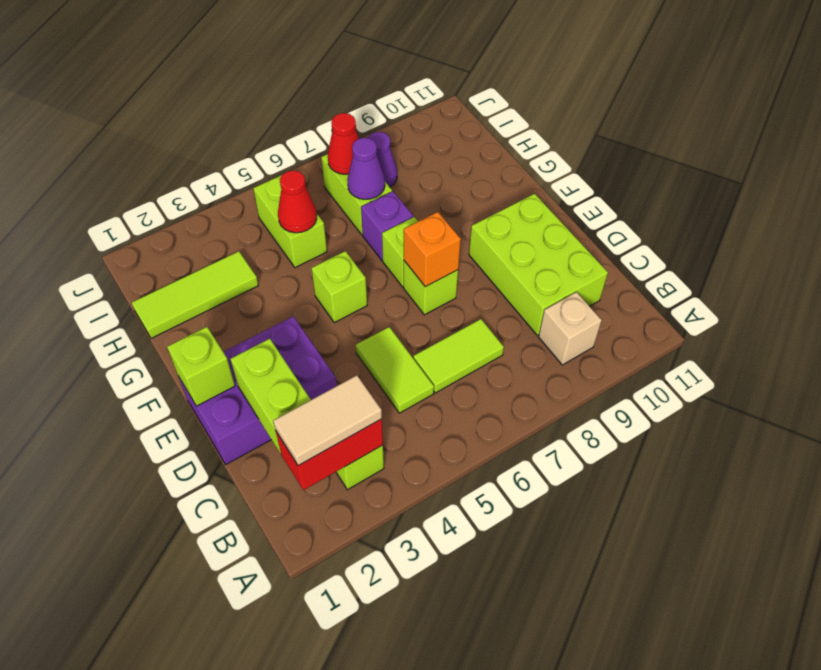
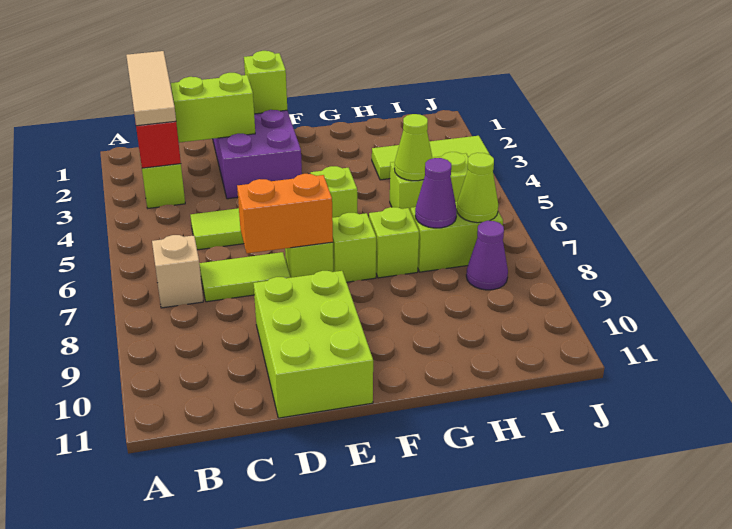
tan 1x2 tile [273,375,382,466] -> tan 1x3 tile [126,51,176,126]
tan 1x1 brick [539,292,602,365] -> tan 1x1 brick moved to [152,235,203,308]
lime 1x2 tile [413,319,504,393] -> lime 1x2 tile turned to [199,252,290,302]
lime 2x3 brick [469,194,608,335] -> lime 2x3 brick turned to [253,271,373,418]
orange 1x1 brick [404,212,461,287] -> orange 1x2 brick [237,174,333,254]
purple 1x1 brick [361,191,413,260] -> lime 1x1 brick [369,207,419,278]
lime 1x3 tile [132,251,258,338] -> lime 1x3 tile turned to [372,136,490,180]
red 1x1 cone [278,170,317,233] -> lime 1x1 cone [394,114,433,181]
red 1x1 cone [328,113,359,174] -> lime 1x1 cone [457,153,498,223]

